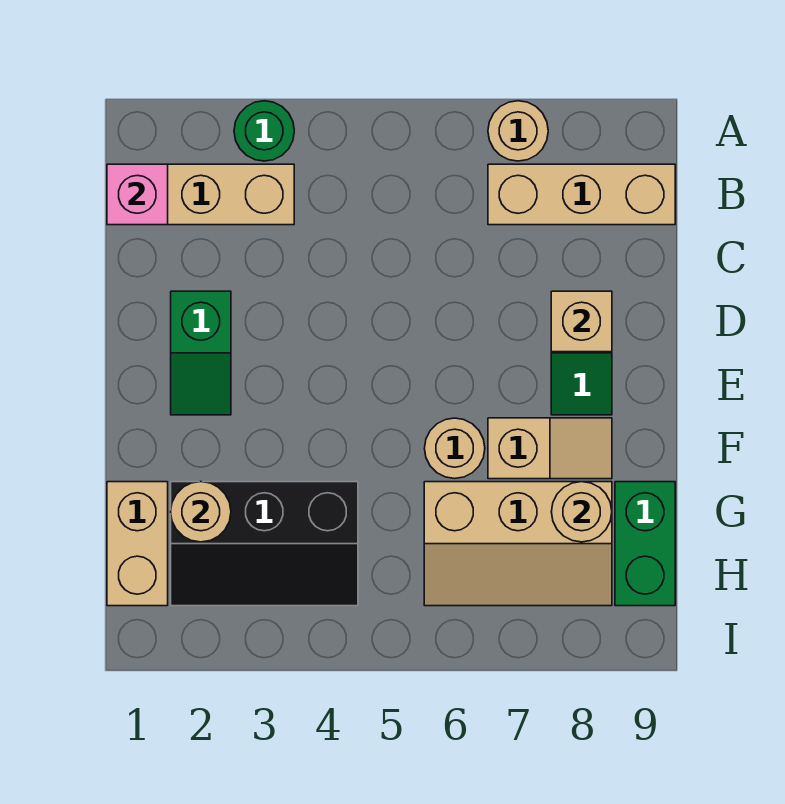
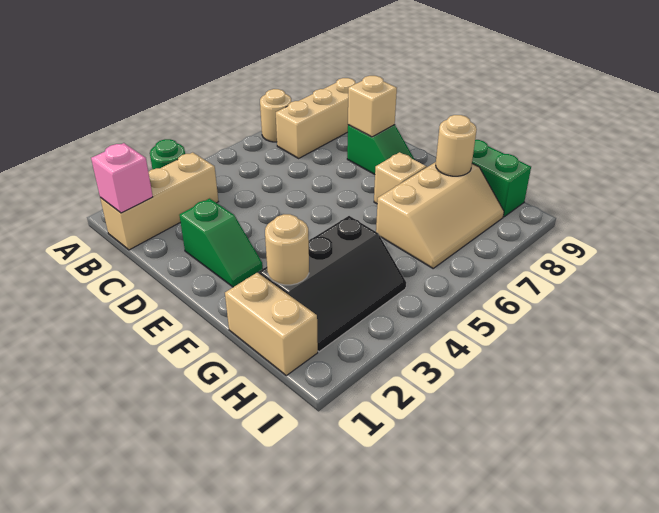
tan 1x1 round brick [425,418,485,479] -> none

